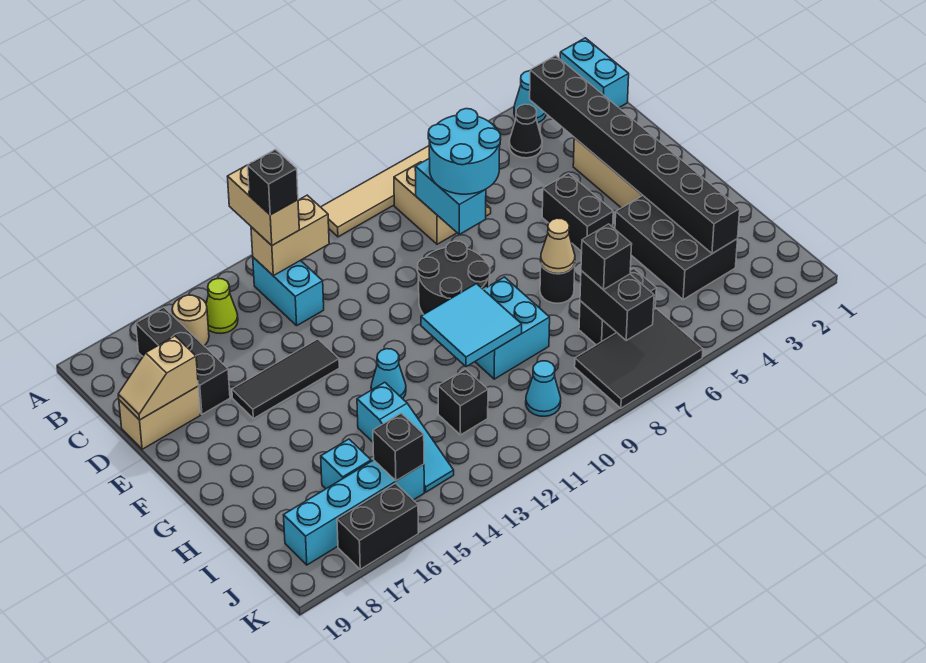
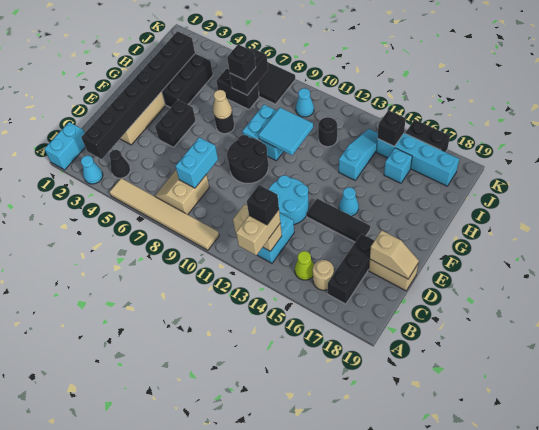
cyan 2x2 round brick [428,109,501,194] -> cyan 2x2 round brick moved to [269,175,309,224]
cyan 1x1 cone [371,349,406,399] -> cyan 1x1 cone moved to [339,187,359,216]
black 1x1 brick [438,369,488,435] -> black 1x1 round brick [318,117,337,147]

